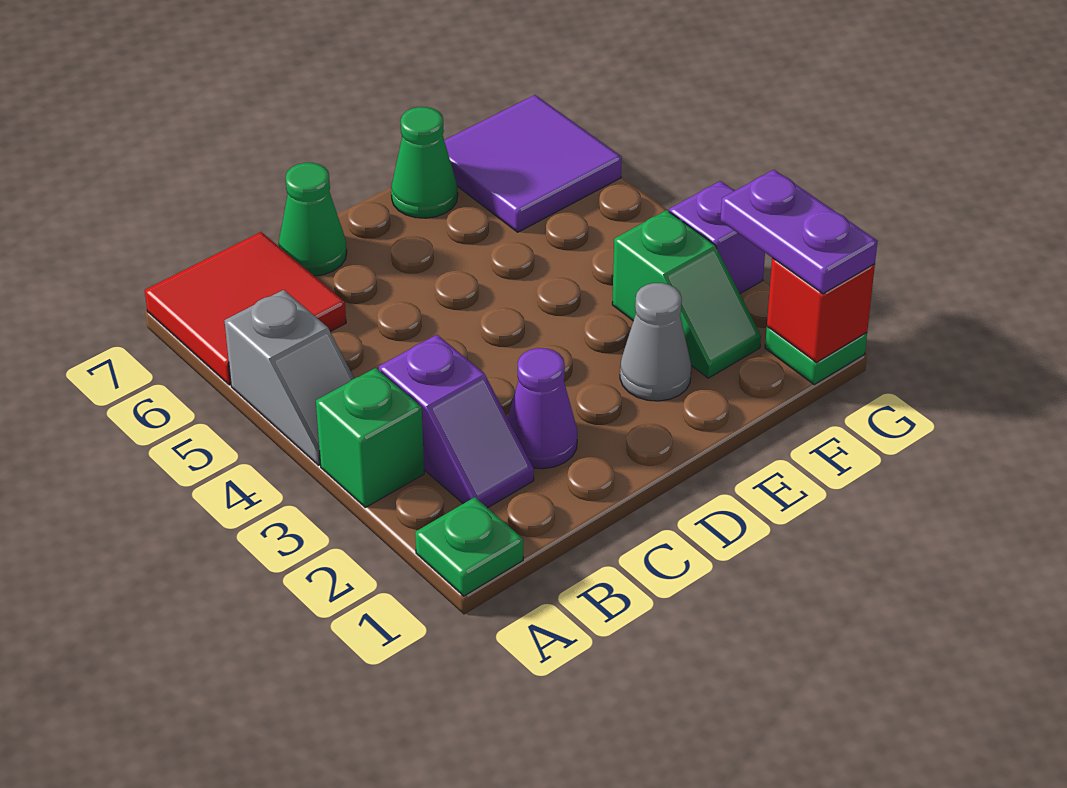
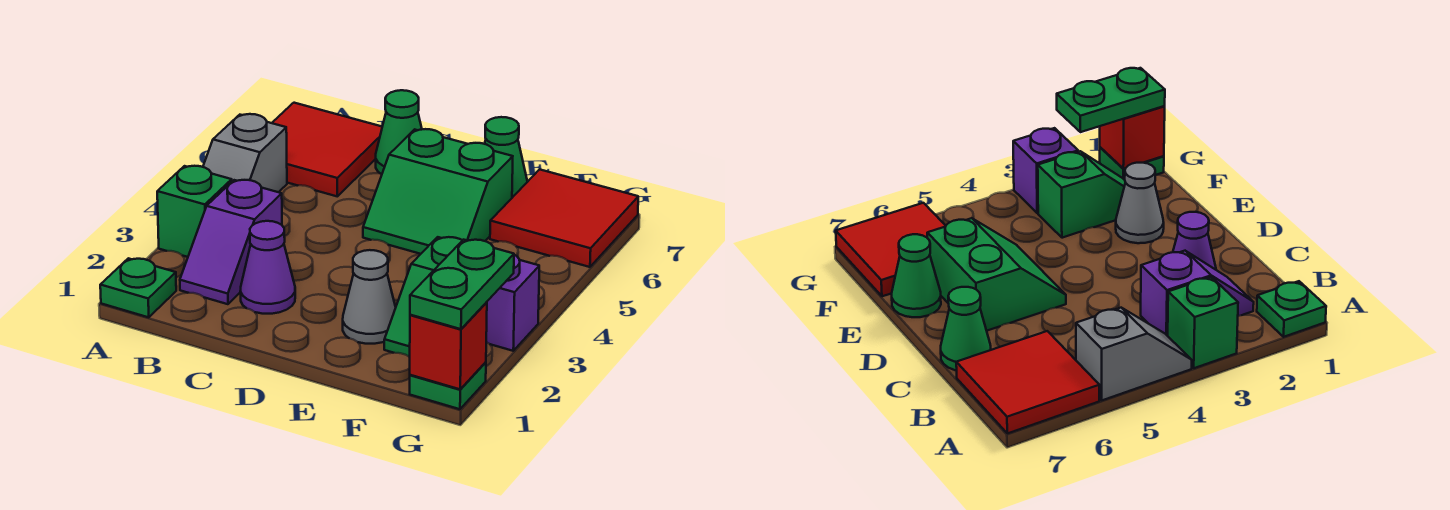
none -> green 2x2 slope [363,129,513,254]
purple 2x2 tile [444,95,622,232] -> red 2x2 tile [490,169,638,267]
purple 1x2 plate [721,170,877,294] -> green 1x2 plate [410,240,514,329]

